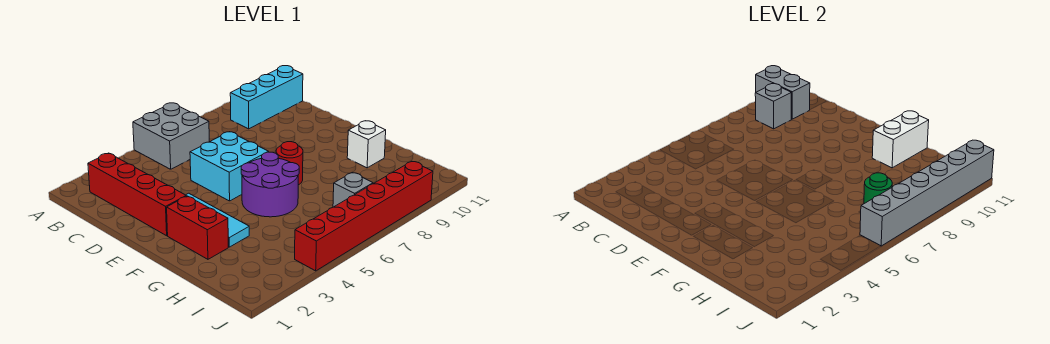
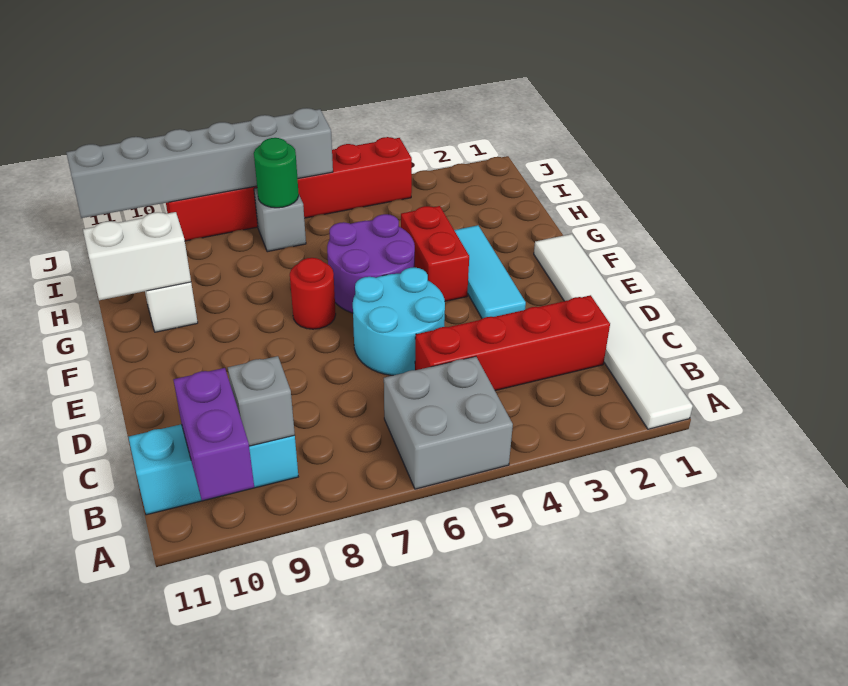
none -> white 1x6 tile [534,234,693,429]
grey 1x2 brick [756,66,810,119] -> purple 1x2 brick [173,368,254,500]
red 1x4 brick [88,153,186,236] -> red 1x4 brick turned to [415,295,610,391]
cyan 2x2 brick [190,132,269,201] -> cyan 2x2 round brick [353,267,445,375]
red 1x2 brick [167,196,228,259] -> red 1x2 brick moved to [401,206,469,301]

